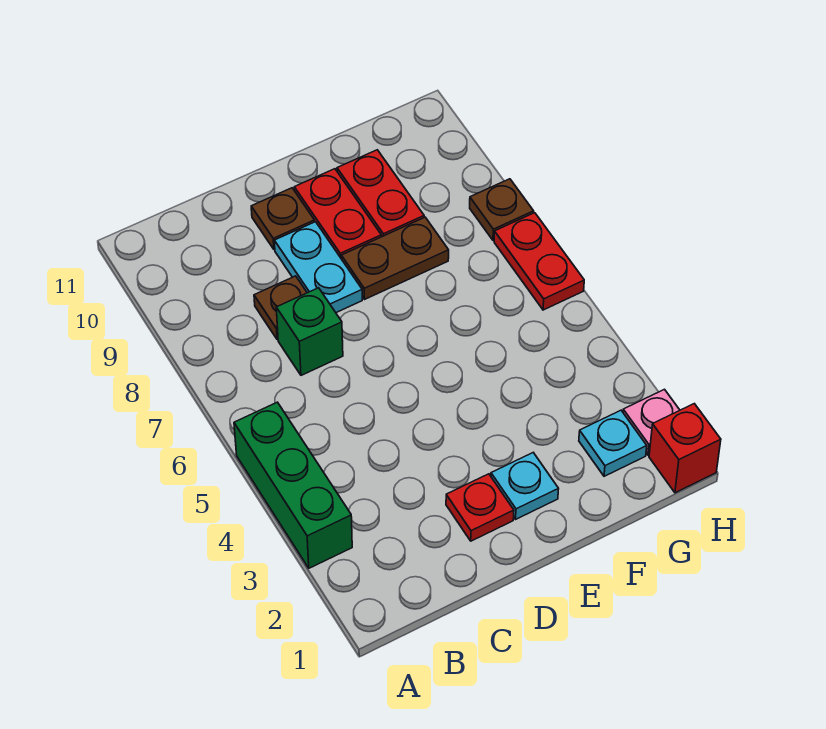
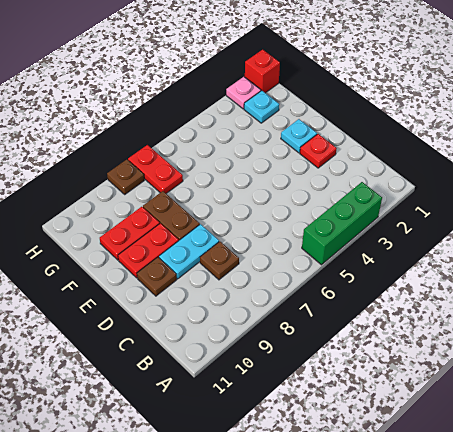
green 1x1 brick [276,288,343,375] -> none
red 1x2 plate [494,213,584,310] -> red 1x2 plate turned to [128,145,183,194]

